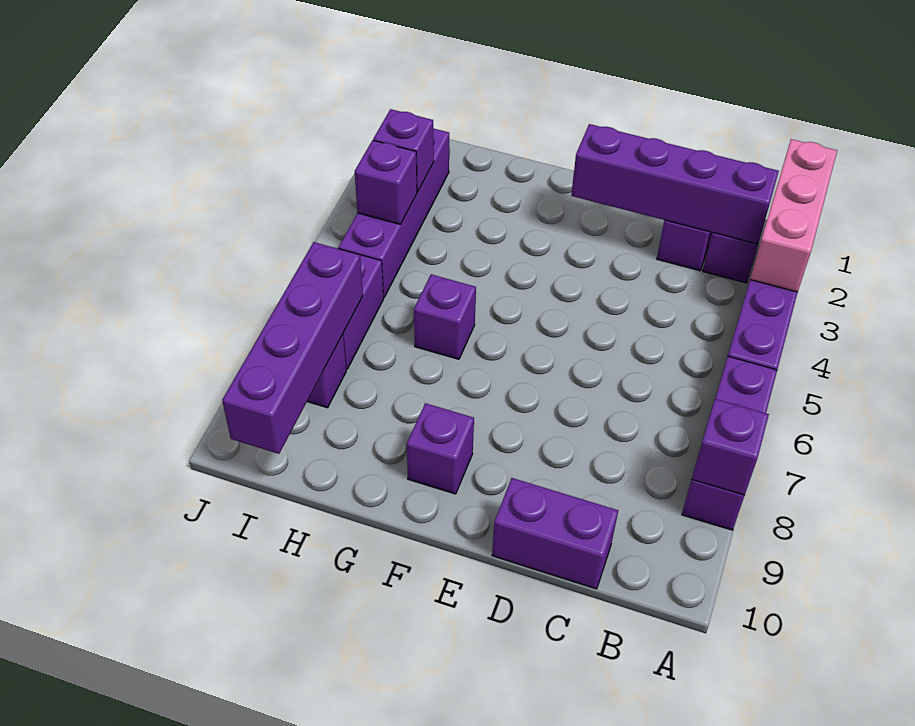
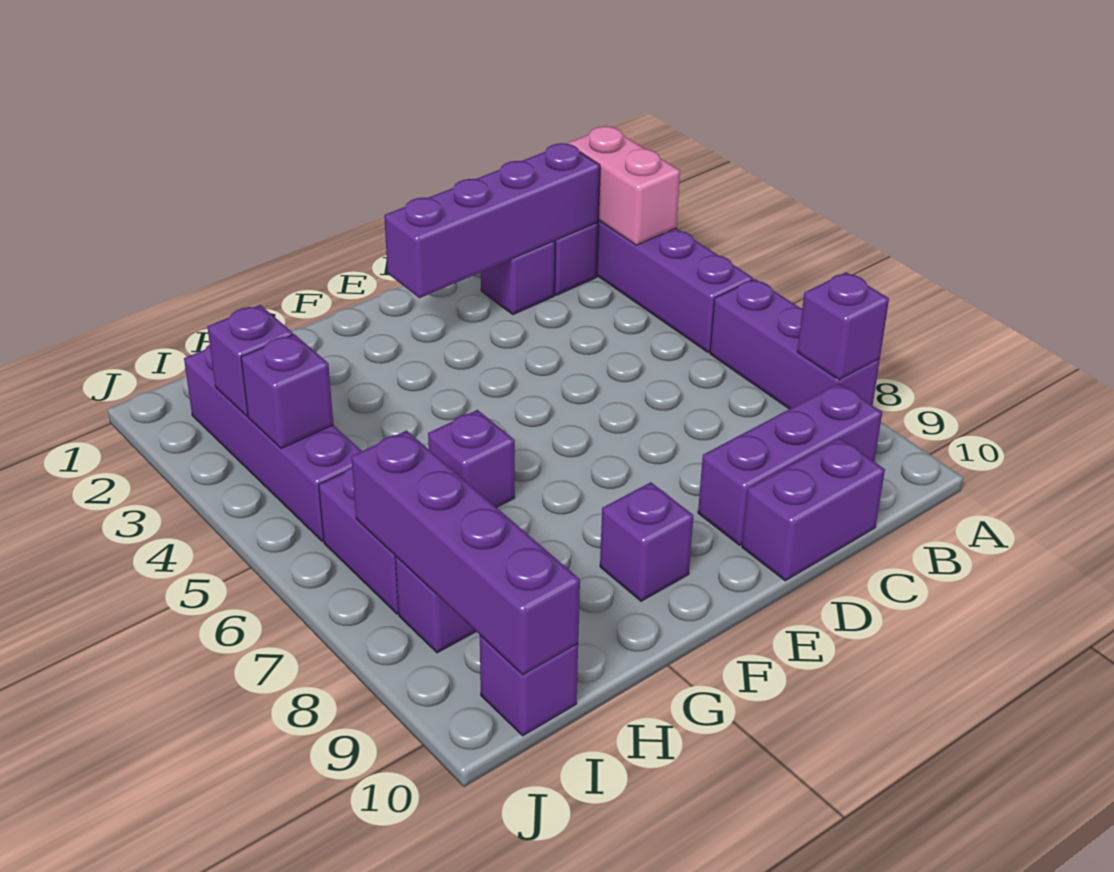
pink 1x3 brick [750,139,837,292] -> pink 1x2 brick [568,126,680,245]
none -> purple 1x3 brick [698,383,882,545]
none -> purple 1x1 brick [480,636,578,736]

